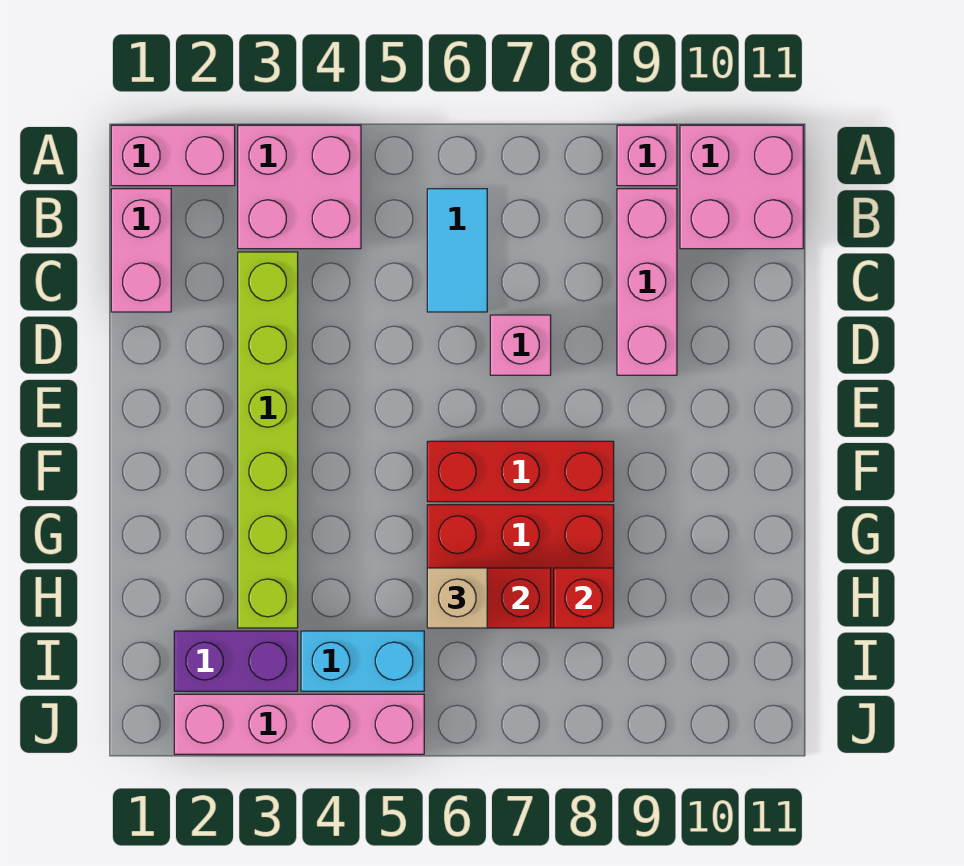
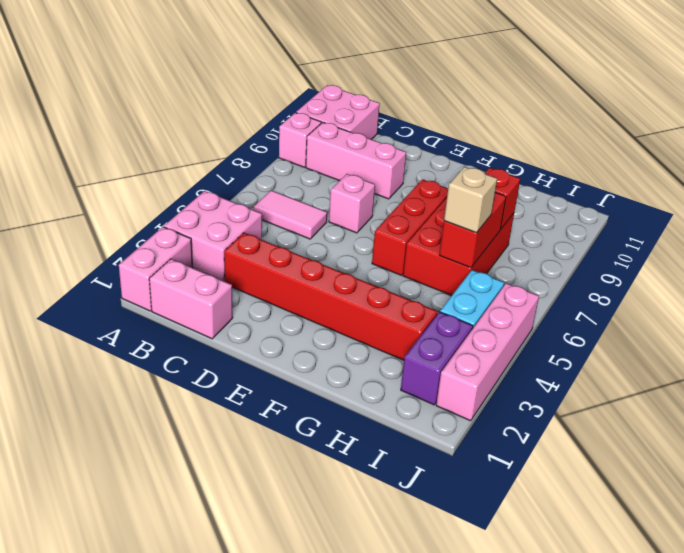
cyan 1x2 tile [427,189,487,312] -> pink 1x2 tile [254,190,327,239]
lime 1x6 brick [238,252,298,628] -> red 1x6 brick [224,233,438,360]

